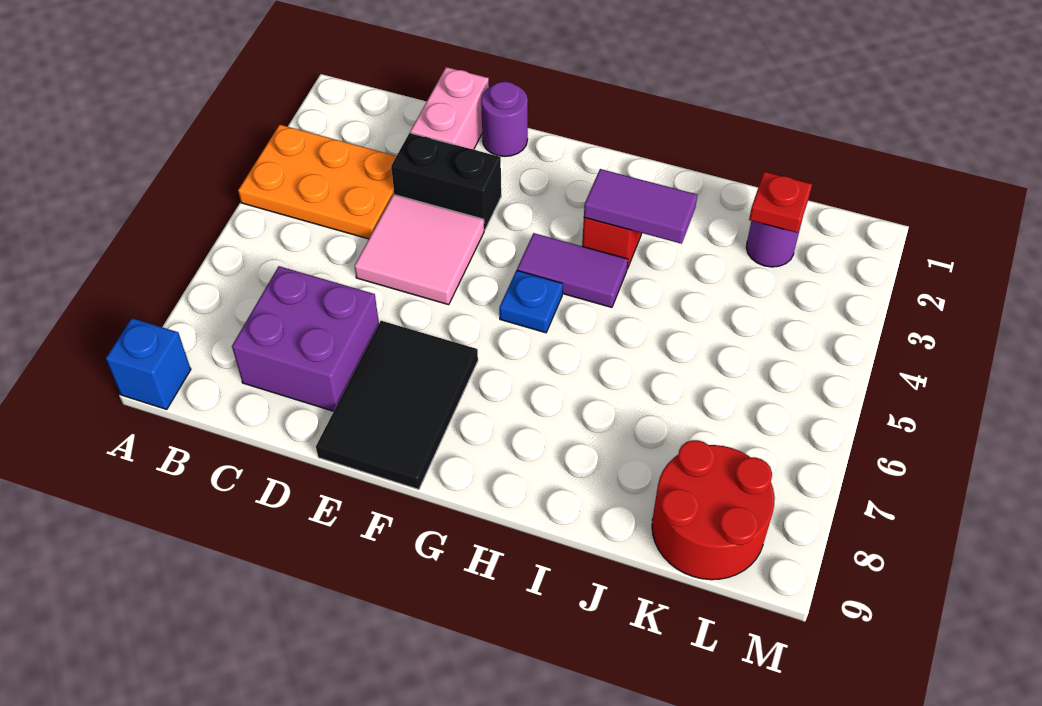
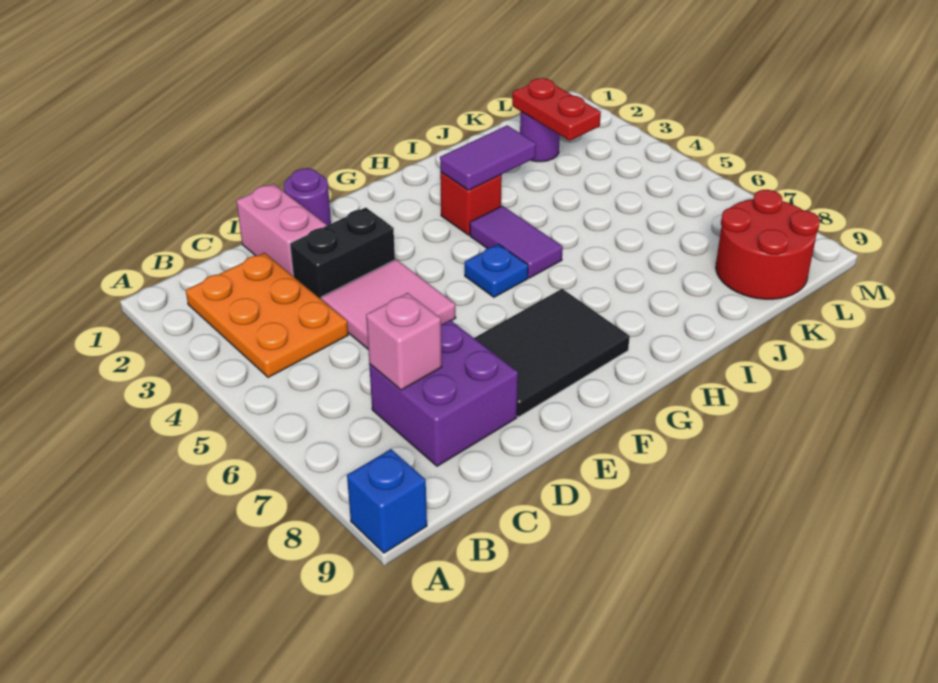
orange 2x3 plate [238,125,396,239] -> orange 2x3 plate turned to [186,253,348,378]
none -> pink 1x1 brick [366,293,442,390]
black 2x3 tile [316,321,478,489] -> black 2x3 tile turned to [474,289,630,417]
purple 1x2 tile [517,233,628,307] -> purple 1x2 tile turned to [470,206,563,278]
red 1x1 plate [749,172,812,233] -> red 1x2 plate [512,78,601,141]

